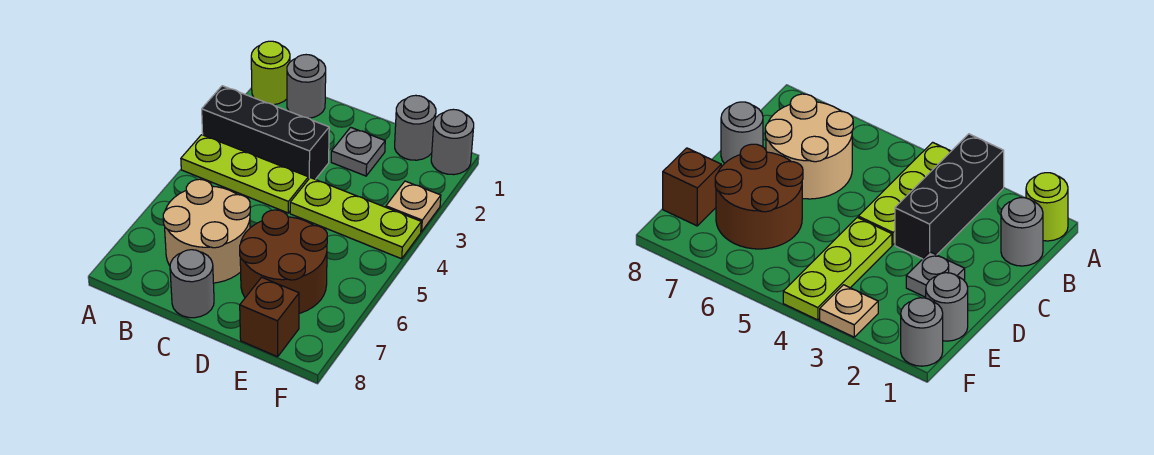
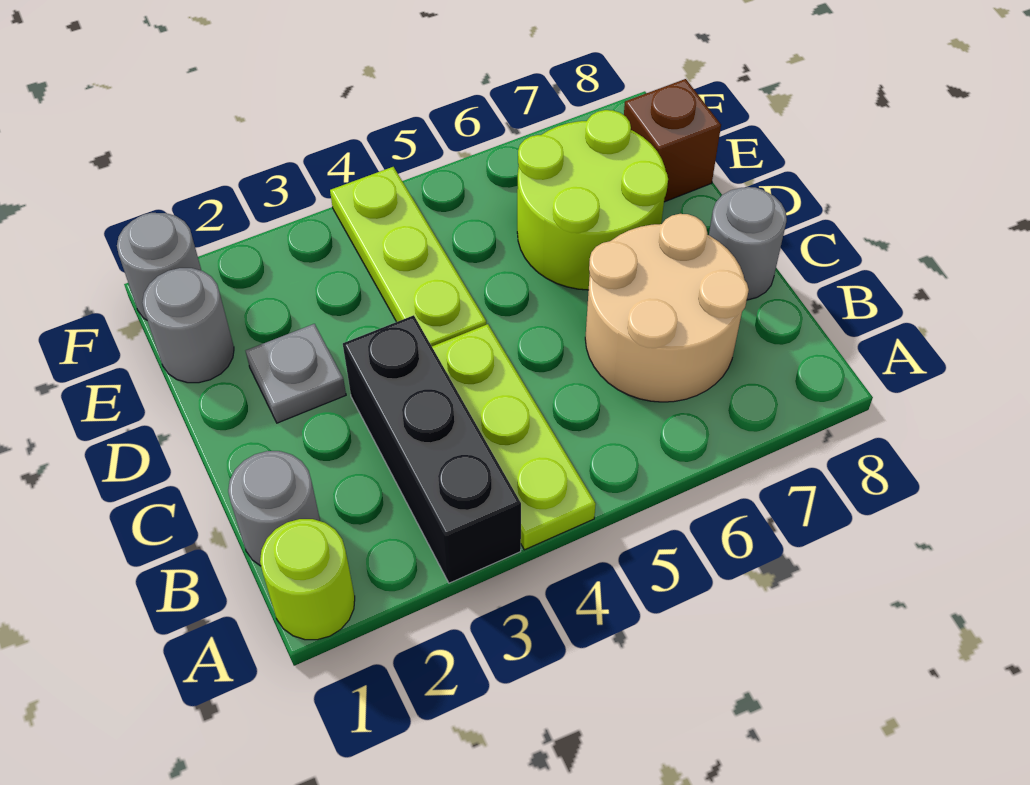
brown 2x2 round brick [240,210,327,313] -> lime 2x2 round brick [517,110,668,290]
tan 1x1 plate [386,181,441,232] -> none

